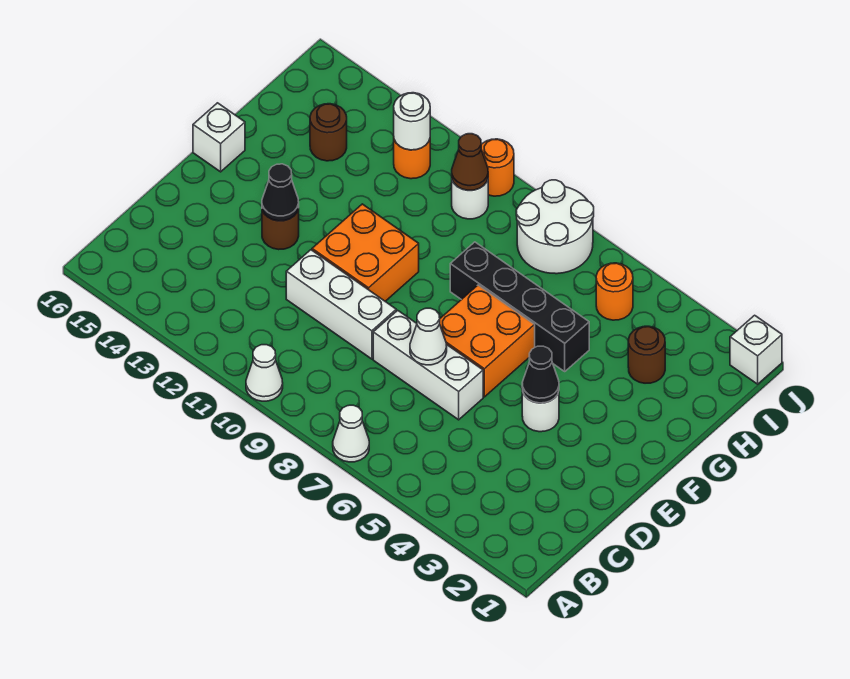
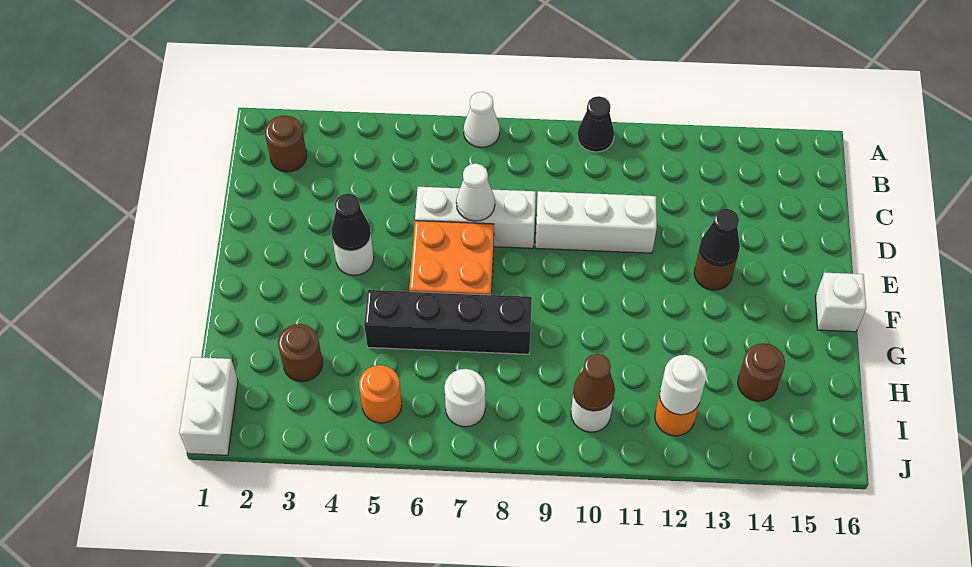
white 1x1 cone [246,345,283,401] -> black 1x1 cone [578,96,614,152]
none -> brown 1x1 round brick [265,115,307,172]
orange 2x2 brick [312,204,419,301] -> none
white 2x2 round brick [516,180,594,274] -> white 1x1 round brick [445,369,485,427]
white 1x1 brick [730,315,782,384] -> white 1x2 brick [179,357,238,455]
orange 1x1 round brick [481,139,514,196] -> none

